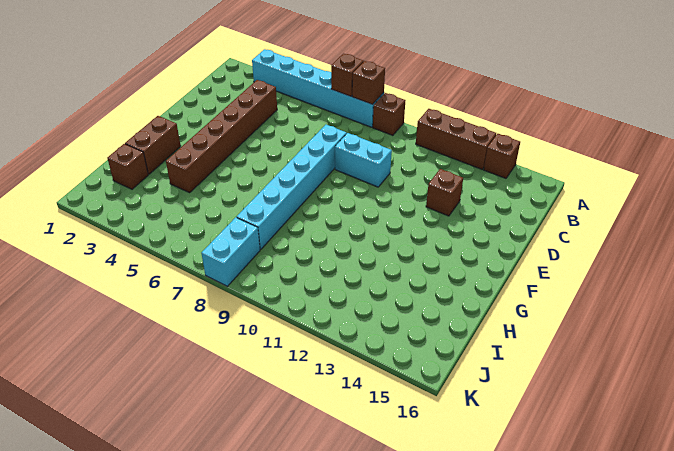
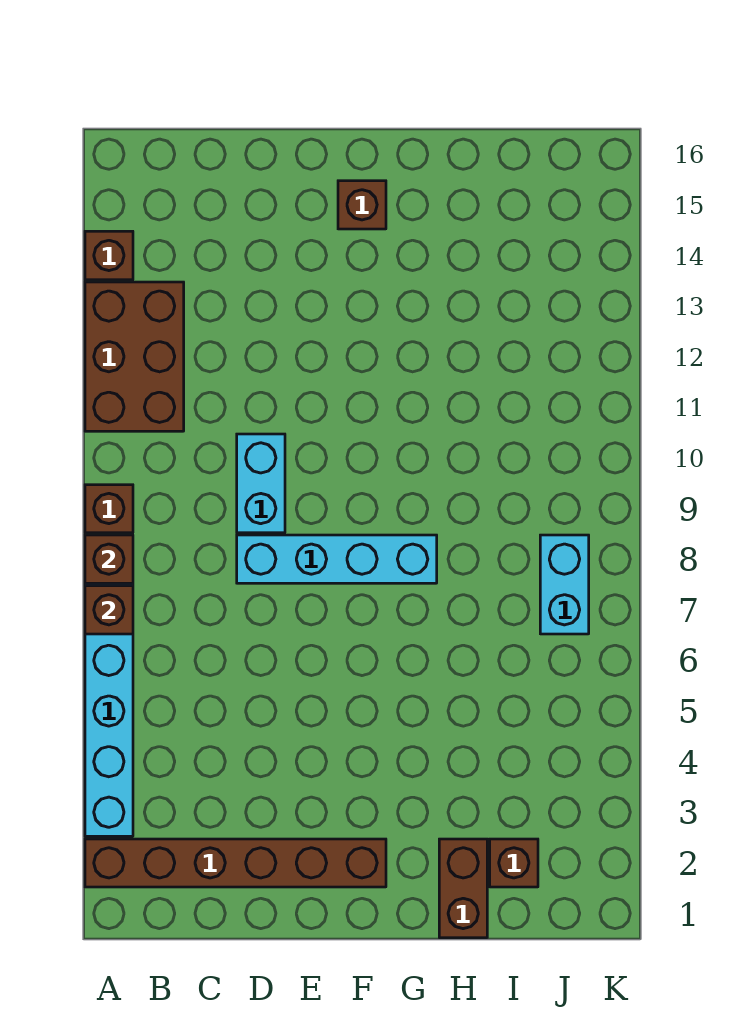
brown 1x3 brick [416,109,496,170] -> brown 2x3 brick [85,282,184,431]
brown 1x6 brick [166,80,277,193] -> brown 1x6 brick moved to [85,839,386,887]
cyan 1x6 brick [236,125,347,249] -> cyan 1x4 brick [237,535,437,583]
brown 1x1 brick [426,169,463,216] -> brown 1x1 brick moved to [338,181,386,229]
brown 1x2 brick [125,116,181,174] -> brown 1x2 brick turned to [439,839,487,938]
cyan 1x2 brick [201,217,260,286] -> cyan 1x2 brick turned to [540,535,589,634]

